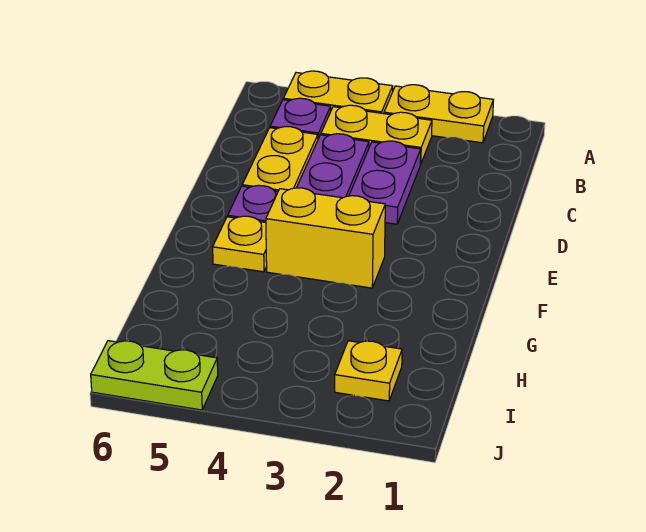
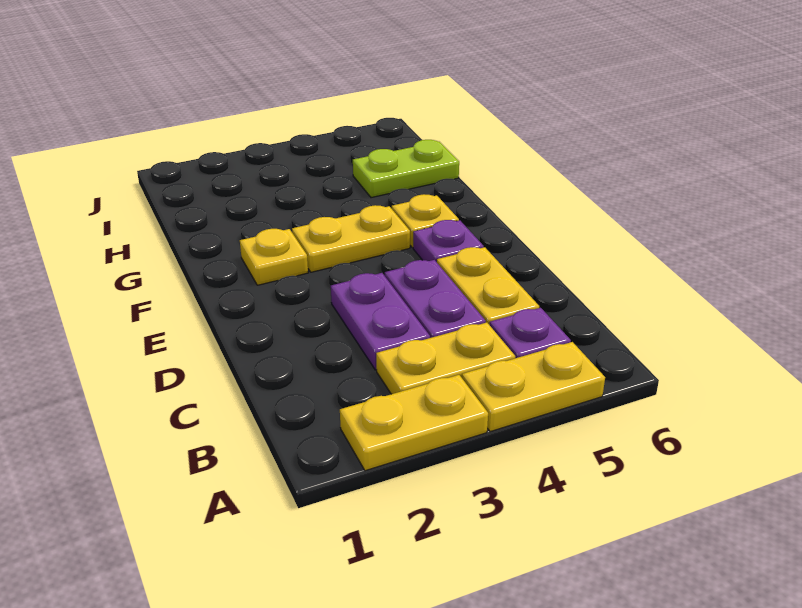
yellow 1x2 brick [266,188,385,288] -> yellow 1x2 plate [292,205,410,272]
yellow 1x1 plate [335,341,402,401] -> yellow 1x1 plate moved to [240,229,308,285]
lime 1x2 plate [91,341,218,410] -> lime 1x2 plate moved to [353,140,459,198]

